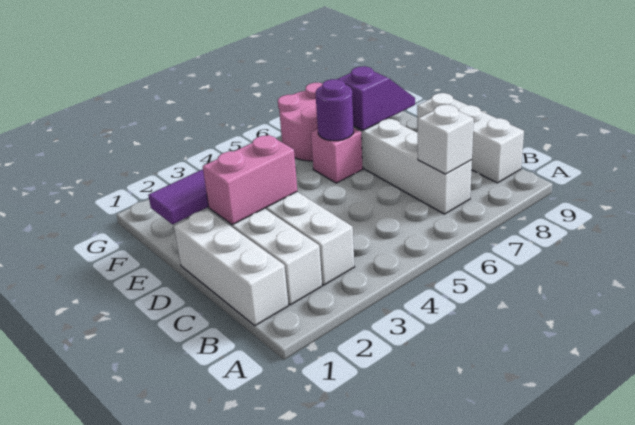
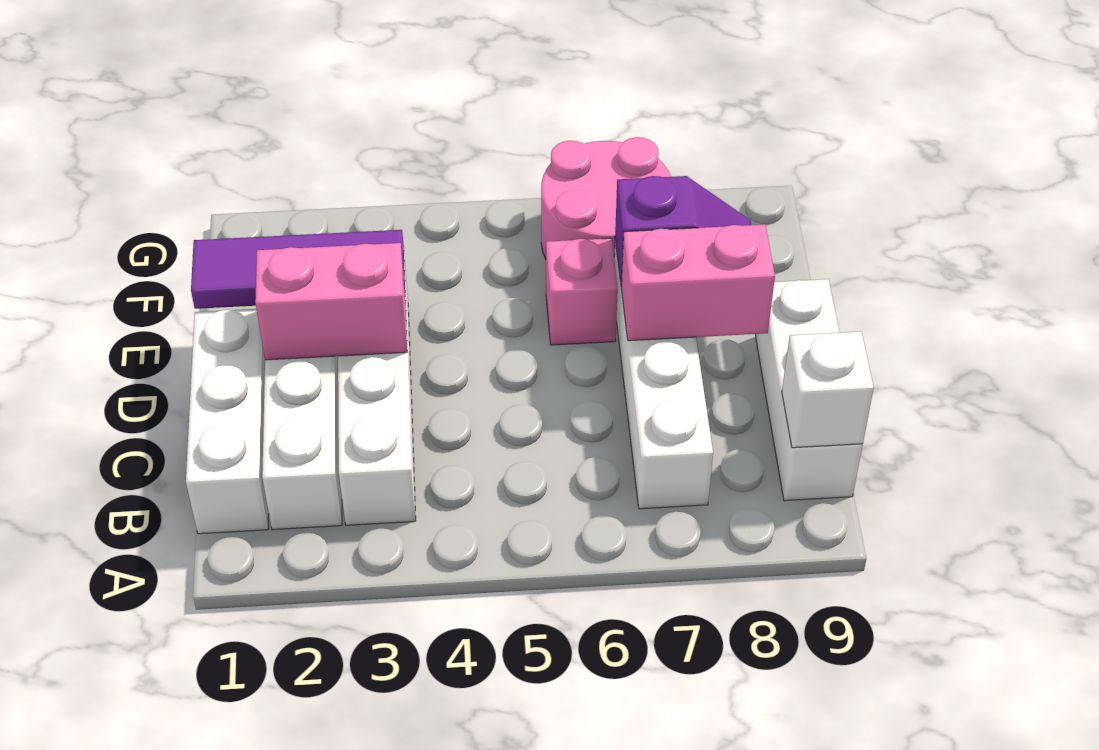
white 1x1 brick [417,105,474,174] -> white 1x1 brick moved to [782,331,874,448]
none -> pink 1x2 brick [621,224,775,341]
purple 1x1 round brick [316,79,354,141] -> none

